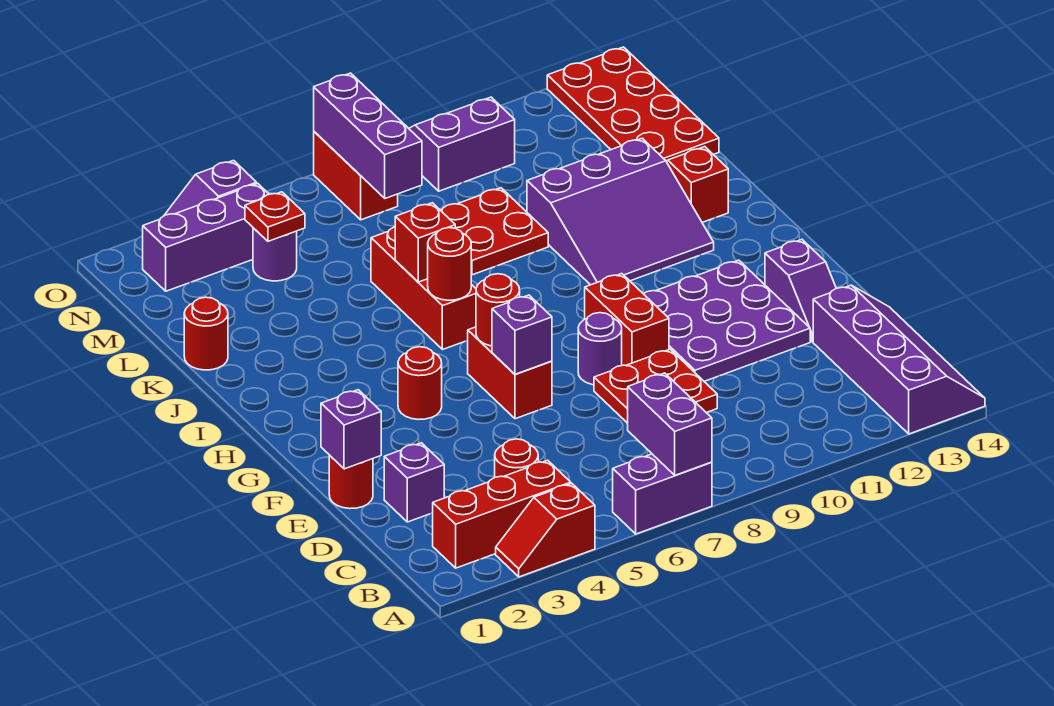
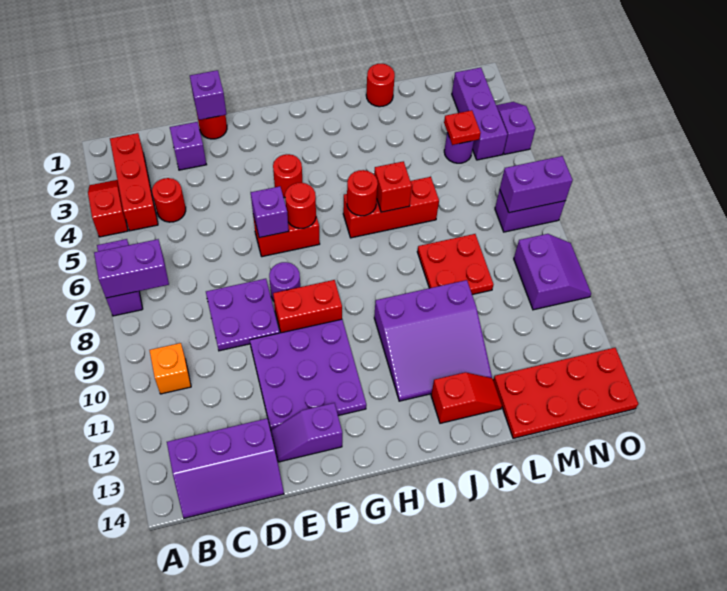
purple 2x4 slope [813,285,985,434] -> purple 2x3 slope [167,418,284,518]
none -> orange 1x1 brick [150,343,191,394]
red 2x2 plate [594,349,717,423] -> purple 2x2 plate [206,279,280,351]
purple 3x3 slope [527,138,714,285] -> purple 3x3 slope turned to [374,280,492,401]
purple 1x3 brick [314,73,422,198] -> purple 1x2 brick [500,156,573,213]
red 1x2 brick [314,132,398,220] -> purple 1x2 brick [495,190,565,232]

